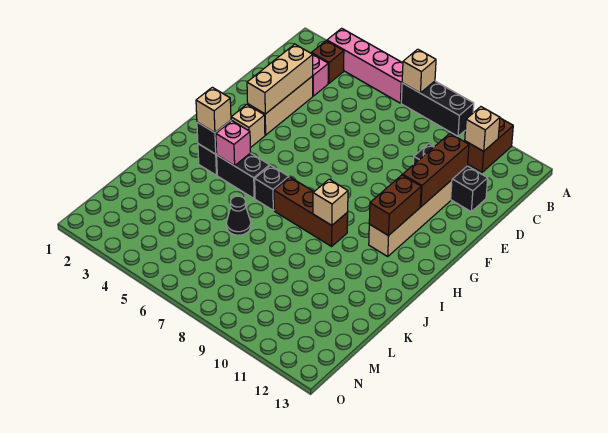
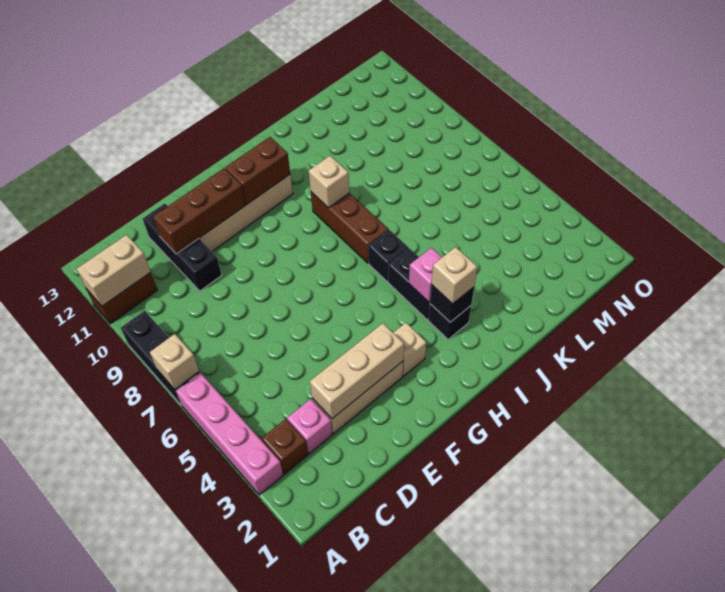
tan 1x1 brick [465,107,500,151] -> tan 1x2 brick [77,235,151,306]
black 1x1 cone [227,196,251,235] -> none

